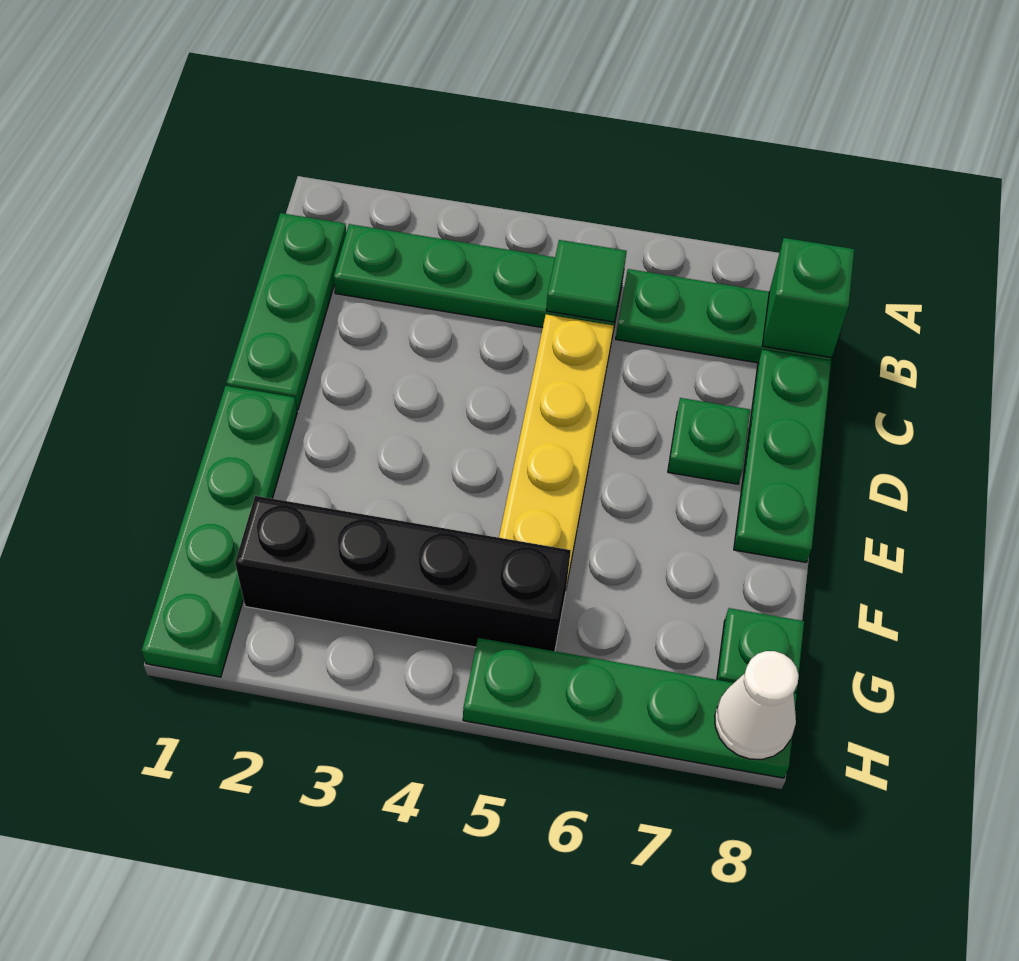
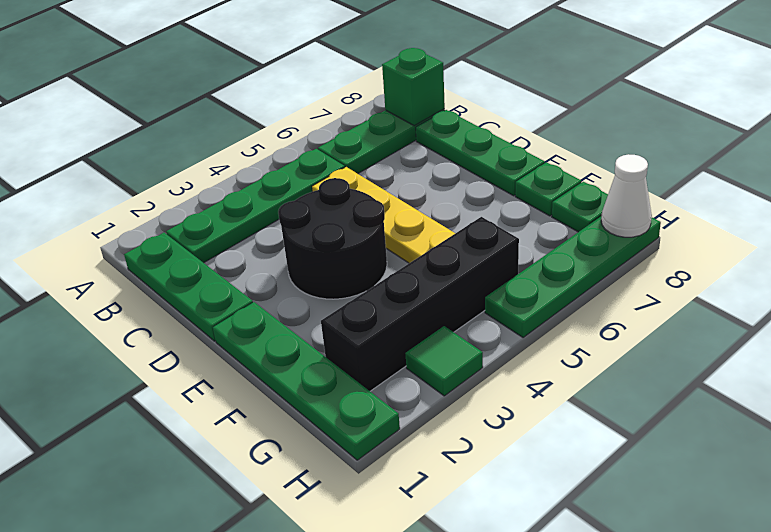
green 1x1 tile [546,240,627,322] -> green 1x1 tile moved to [405,326,483,396]
none -> black 2x2 round brick [278,178,387,299]
green 1x1 plate [668,398,750,484] -> green 1x1 plate moved to [515,162,581,216]

